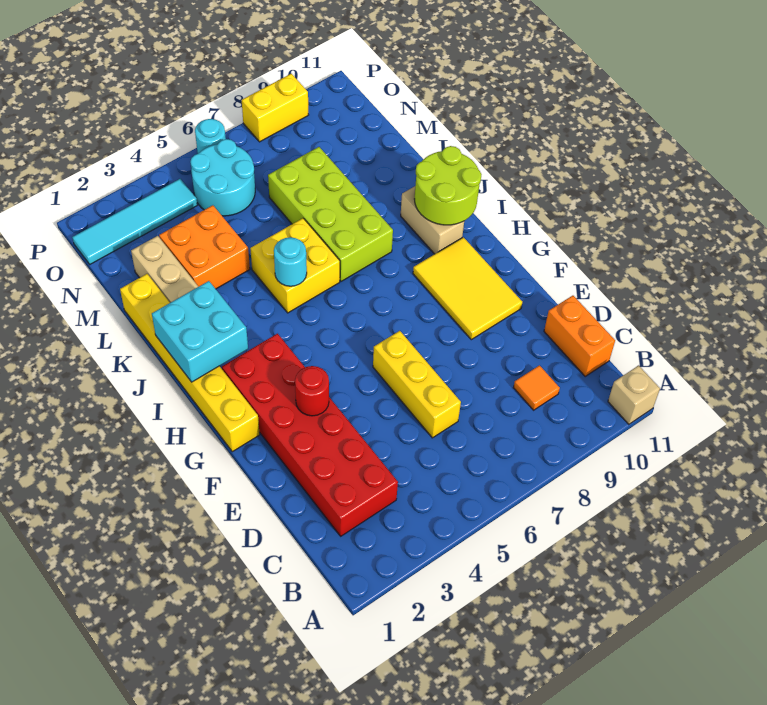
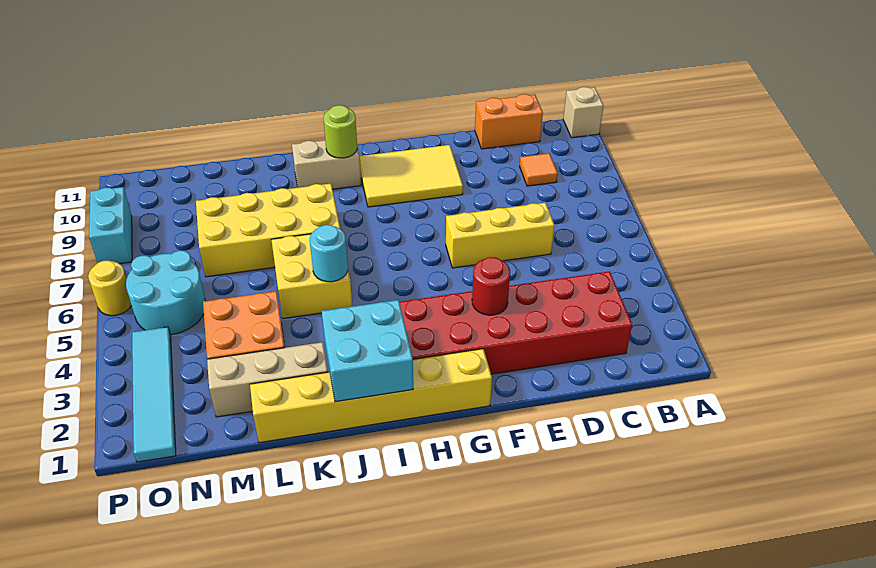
lime 2x2 round brick [415,146,482,225] -> lime 1x1 round brick [324,105,357,158]
lime 2x4 brick [268,147,393,281] -> yellow 2x4 brick [196,183,340,277]
cyan 1x1 round brick [195,119,226,153] -> yellow 1x1 round brick [88,261,131,316]
yellow 1x2 brick [242,74,308,142] -> cyan 1x2 brick [89,187,132,264]

